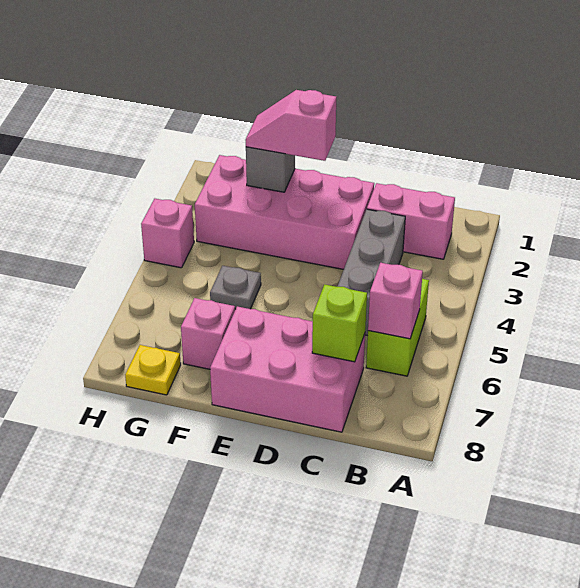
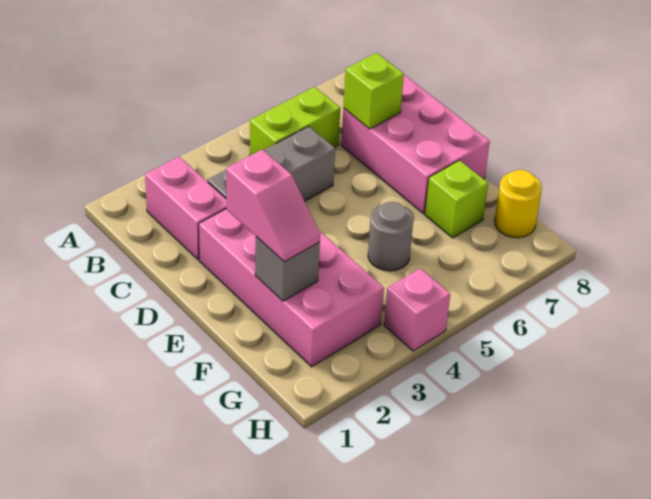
pink 1x1 brick [368,263,423,339] -> none
grey 1x1 plate [210,266,261,309] -> grey 1x1 round brick [368,202,413,271]
pink 1x1 brick [181,298,235,369] -> lime 1x1 brick [425,160,488,238]
yellow 1x1 plate [125,345,181,395] -> yellow 1x1 round brick [495,170,542,238]

